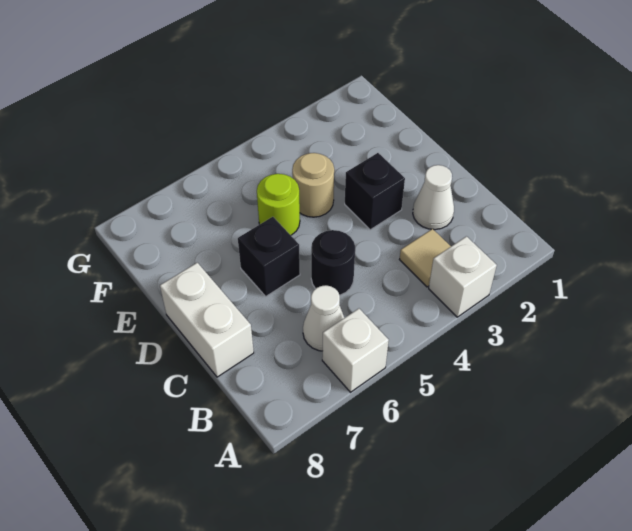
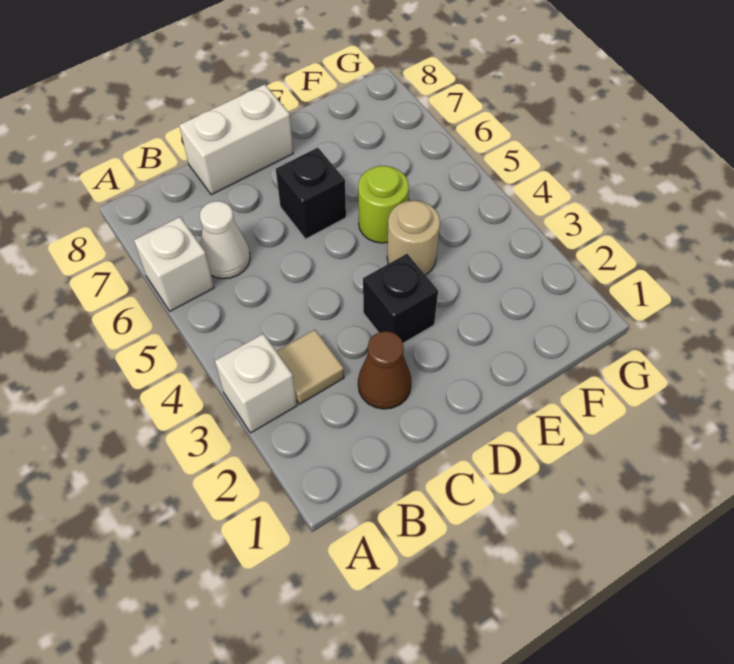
white 1x1 cone [413,165,454,230] -> brown 1x1 cone [358,331,411,409]
black 1x1 round brick [311,230,355,295] -> none

